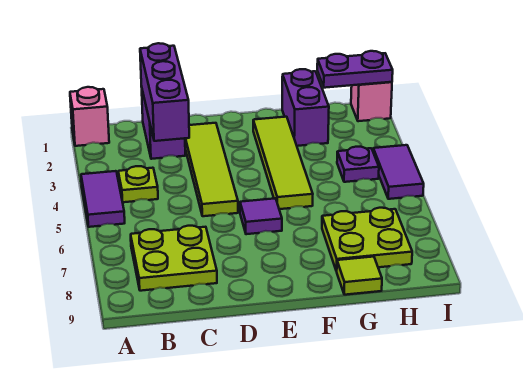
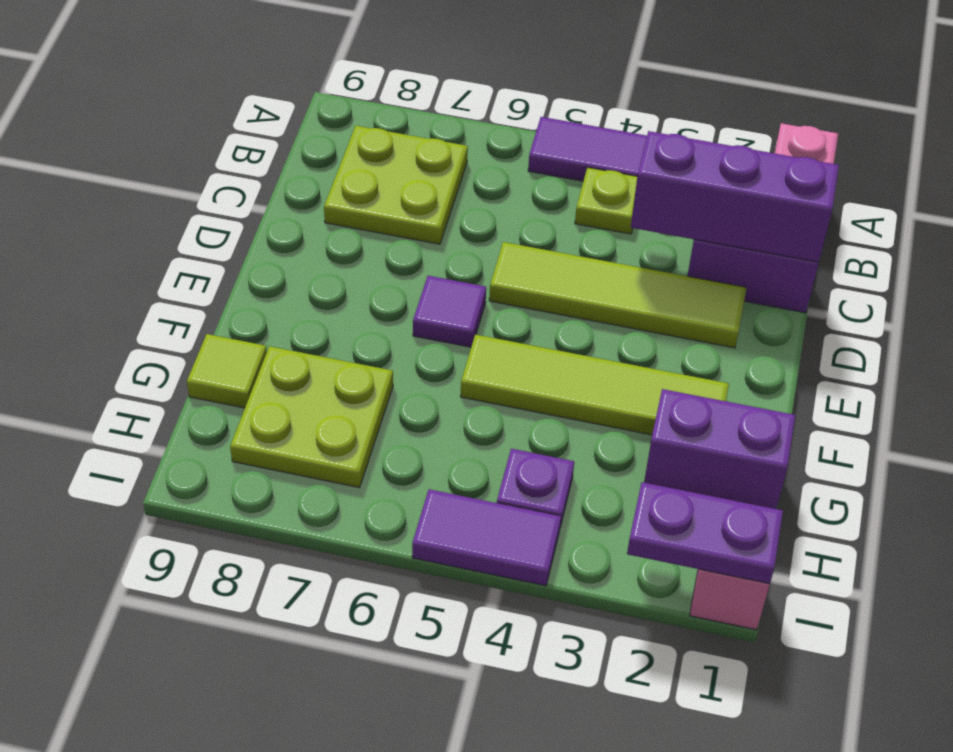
purple 1x2 plate [317,51,393,88] -> purple 1x2 plate turned to [627,482,783,584]

